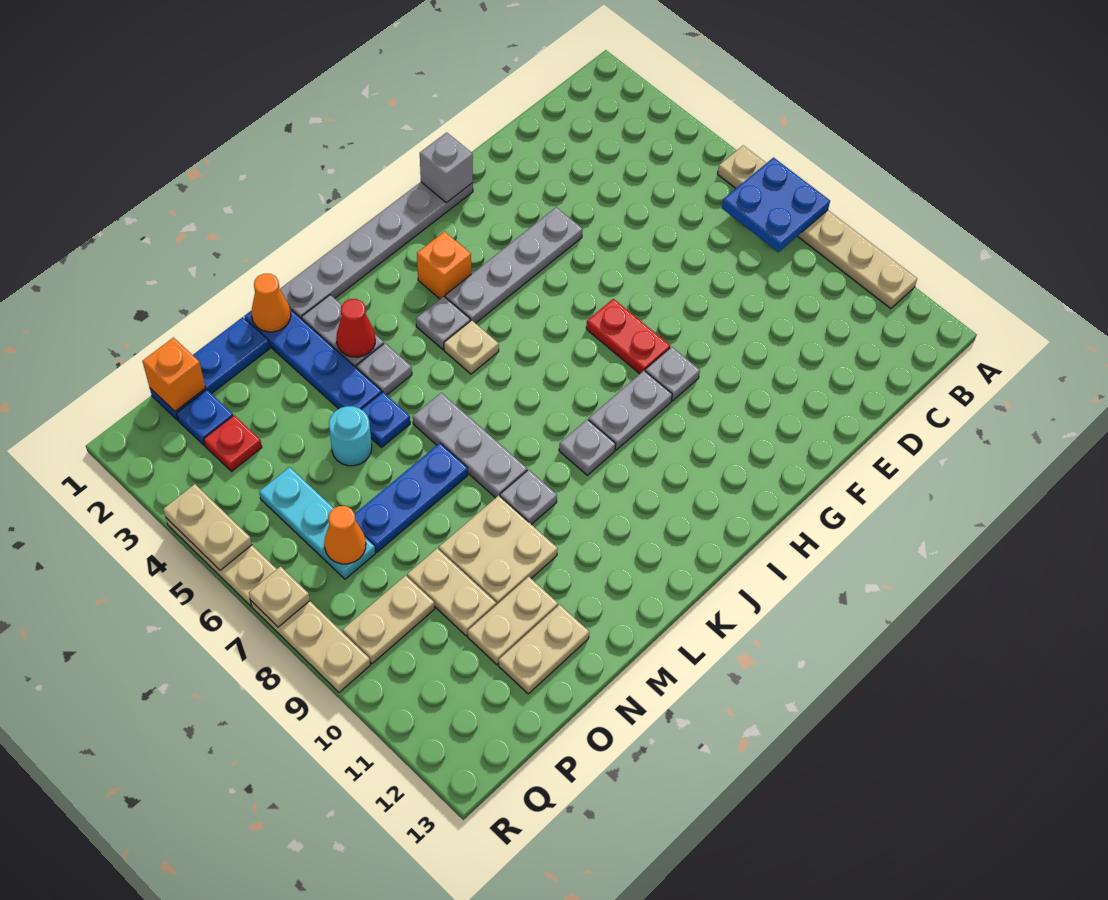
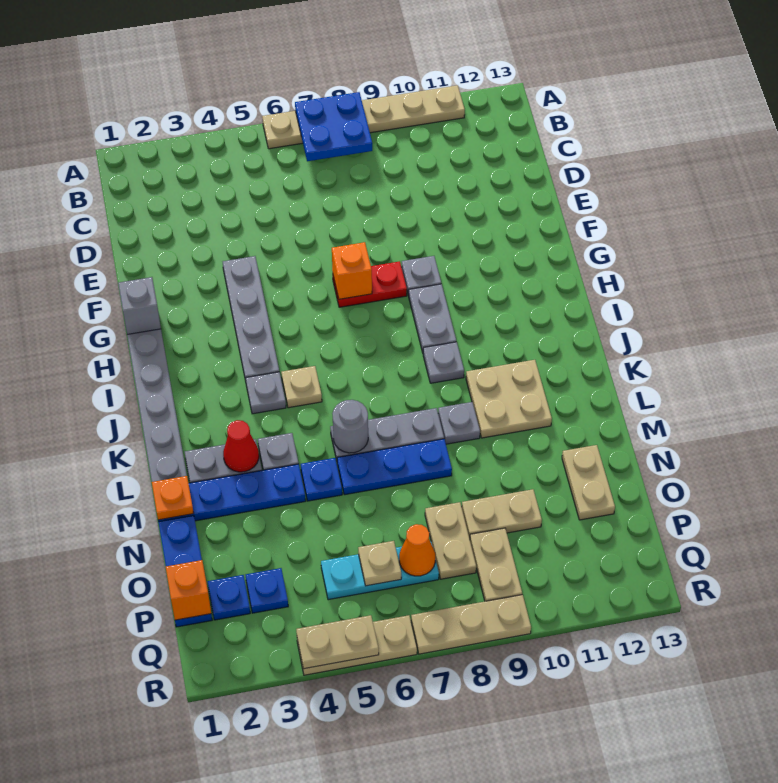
orange 1x1 brick [417,231,471,299] -> orange 1x1 brick moved to [332,242,372,299]
none -> grey 1x1 round brick [332,400,368,453]
orange 1x1 cone [251,274,291,332] -> orange 1x1 plate [152,476,193,520]
blue 1x3 plate [355,443,468,552] -> blue 1x3 plate turned to [337,439,452,495]
tan 2x2 plate [439,495,558,605] -> tan 2x2 plate moved to [466,360,552,438]
cyan 1x1 round brick [329,406,372,466] -> none
tan 1x2 plate [468,577,558,665] -> tan 1x2 plate moved to [425,502,476,579]
red 1x1 plate [204,415,262,471] -> blue 1x1 plate [246,568,288,613]
tan 1x1 plate [249,567,310,627] -> tan 1x1 plate moved to [358,541,401,586]

